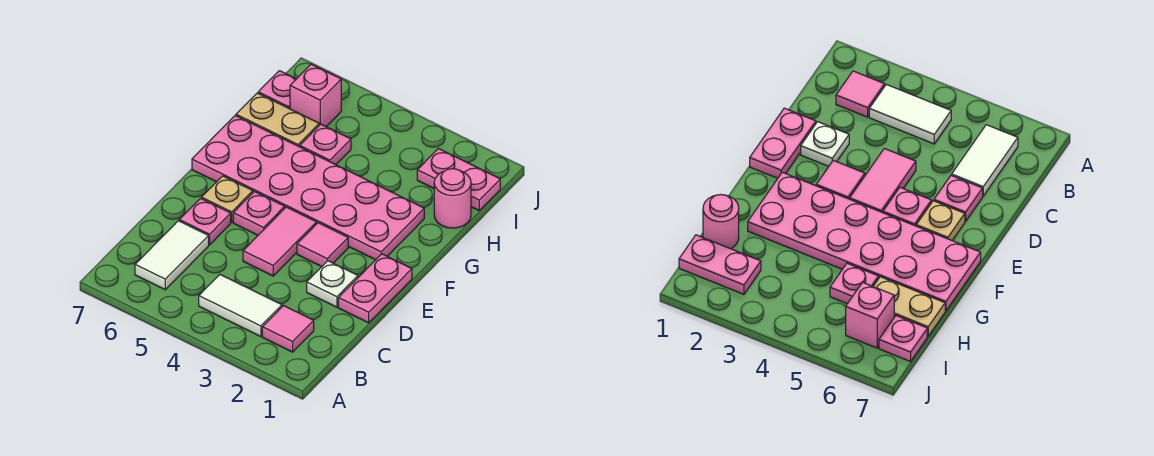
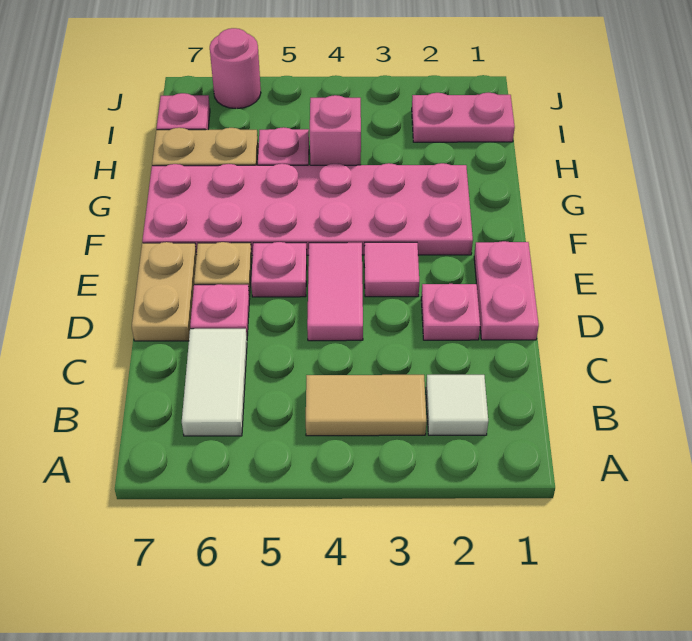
pink 1x1 tile [262,306,314,352] -> white 1x1 tile [426,375,488,435]
white 1x2 tile [199,275,282,337] -> tan 1x2 tile [306,375,426,436]
white 1x1 plate [307,261,358,307] -> pink 1x1 plate [421,284,480,340]
none -> tan 1x2 plate [132,242,197,341]
pink 1x1 round brick [434,169,471,228] -> pink 1x1 round brick moved to [210,28,261,109]
pink 1x1 brick [290,64,341,127] -> pink 1x1 brick moved to [310,95,361,165]

